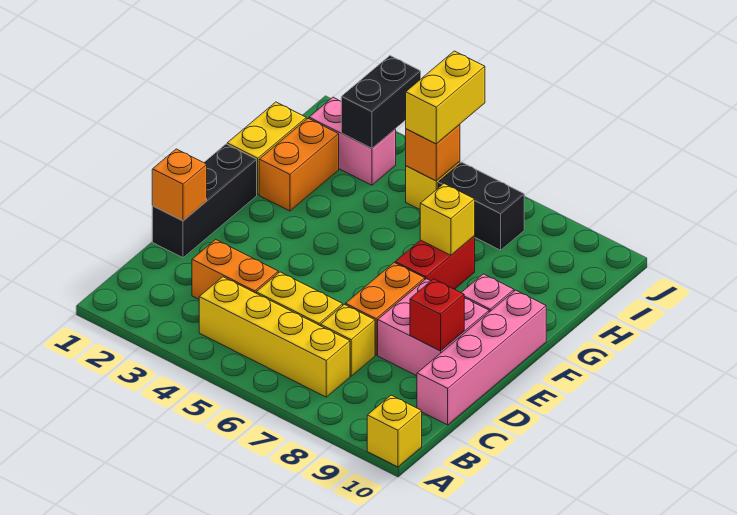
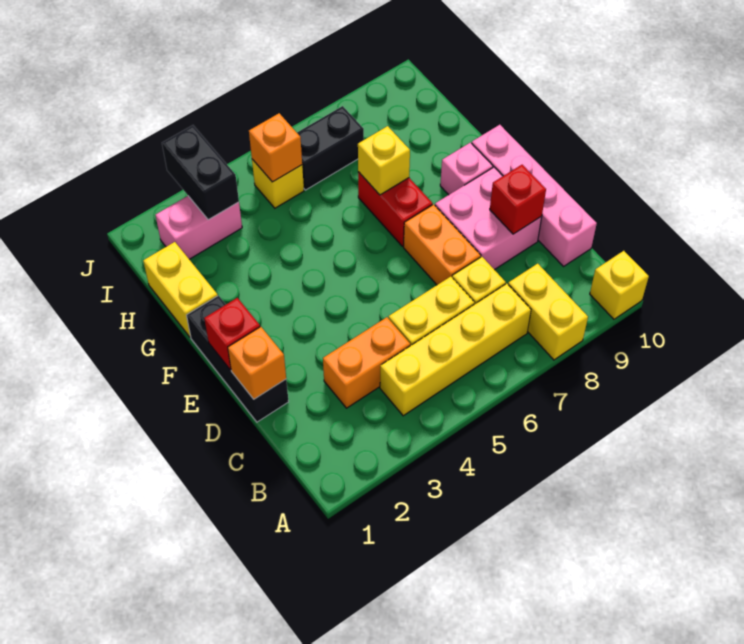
none -> red 1x1 brick [204,298,260,370]
orange 1x2 brick [259,118,339,211] -> none
yellow 1x2 brick [406,51,485,144] -> yellow 1x2 brick moved to [508,264,588,360]

